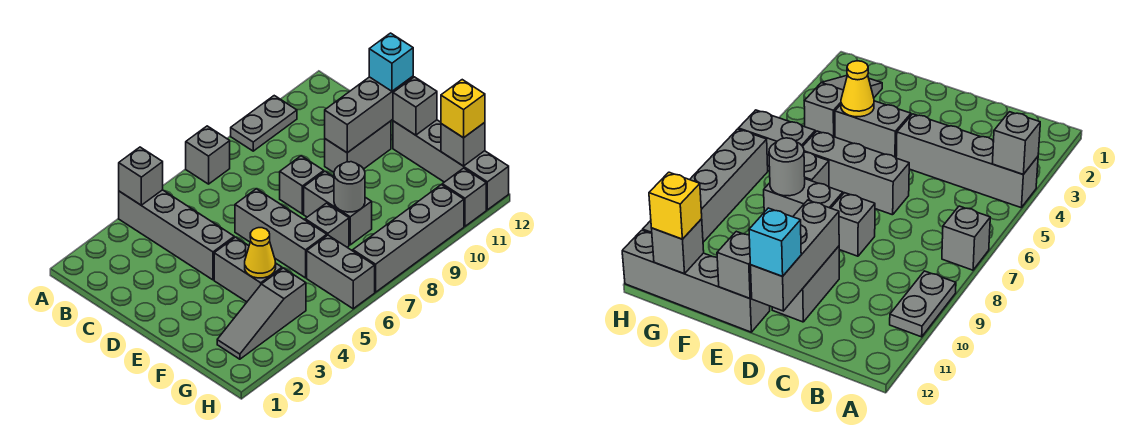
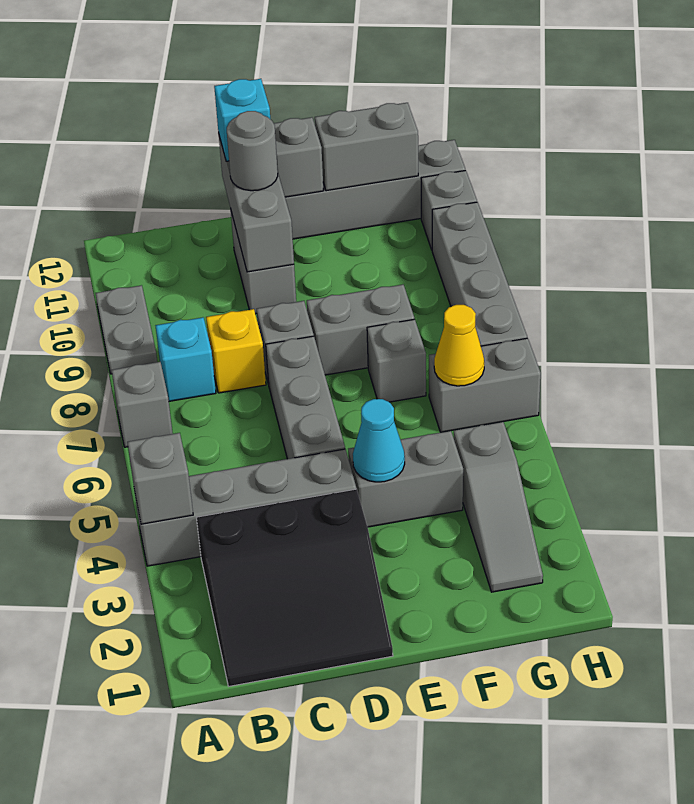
none -> black 3x3 slope [196,489,393,686]
none -> cyan 1x1 brick [155,317,216,401]
grey 1x3 brick [235,189,327,278] -> grey 1x3 brick turned to [266,336,345,459]
none -> cyan 1x1 cone [353,399,405,482]
yellow 1x1 cone [245,228,276,278] -> yellow 1x1 cone moved to [434,305,484,386]
grey 1x1 round brick [334,162,365,212] -> grey 1x1 round brick moved to [227,111,278,191]
grey 1x1 brick [441,122,485,166] -> grey 1x2 brick [315,103,418,191]
yellow 1x1 brick [441,80,485,138] -> yellow 1x1 brick moved to [206,309,266,393]

